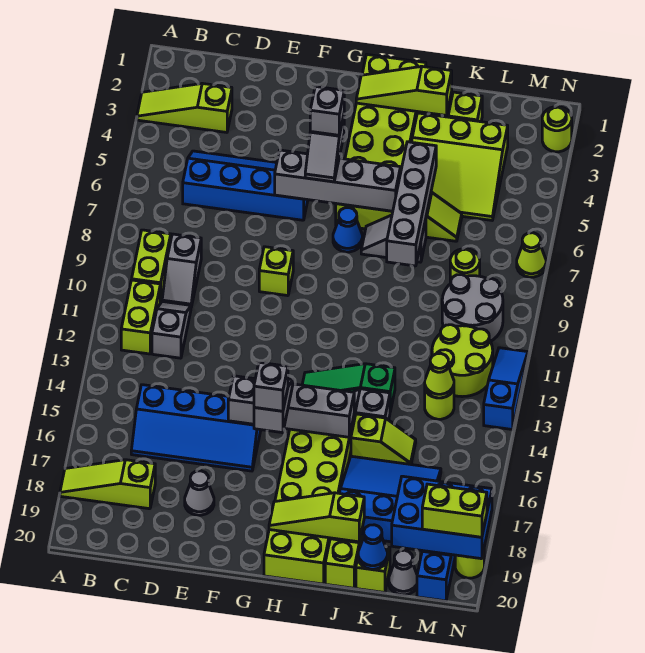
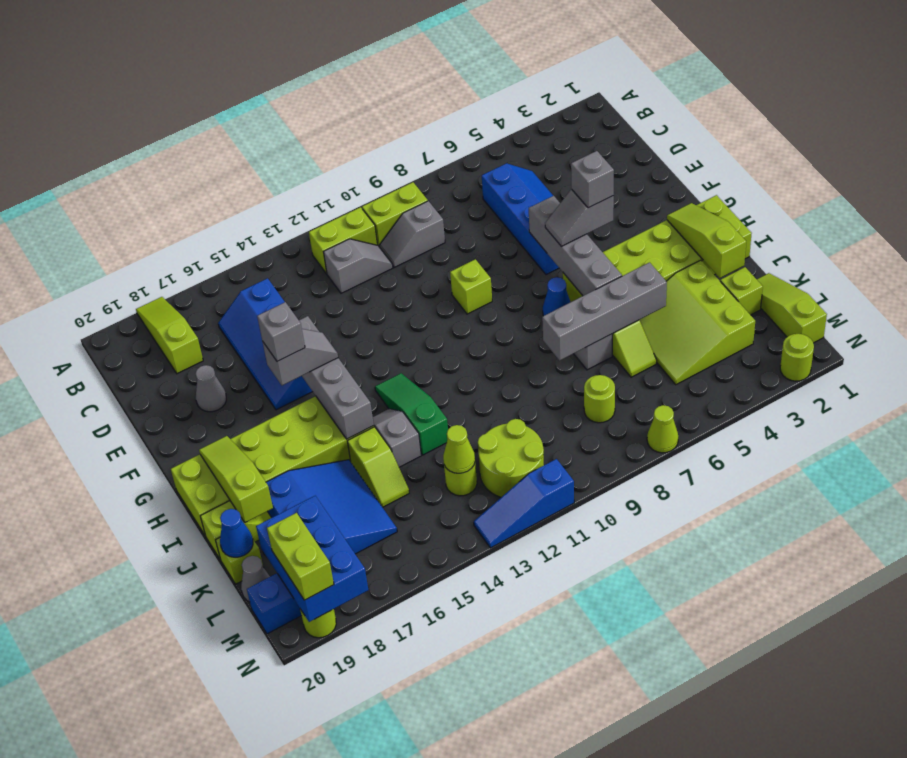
lime 1x3 slope [137,84,232,132] -> lime 1x3 slope moved to [757,273,827,343]
grey 2x2 round brick [442,275,503,341] -> none
blue 1x3 slope [484,348,528,430] -> blue 1x3 slope turned to [474,459,574,548]

